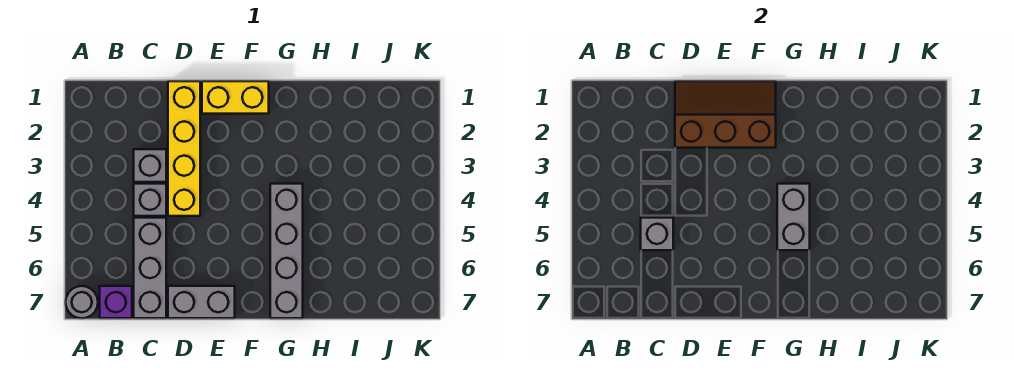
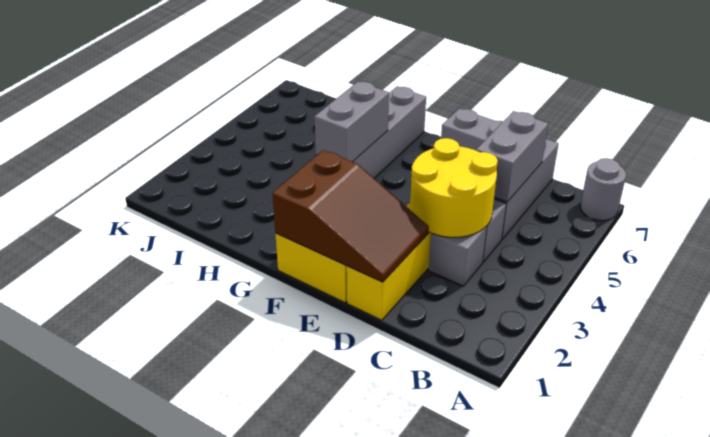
purple 1x1 brick [100,286,132,318] -> none
none -> yellow 2x2 round brick [410,138,498,237]
grey 1x1 brick [641,218,673,250] -> grey 1x2 brick [476,111,548,202]
brown 2x3 slope [675,81,776,148] -> brown 2x3 slope turned to [273,150,429,282]

